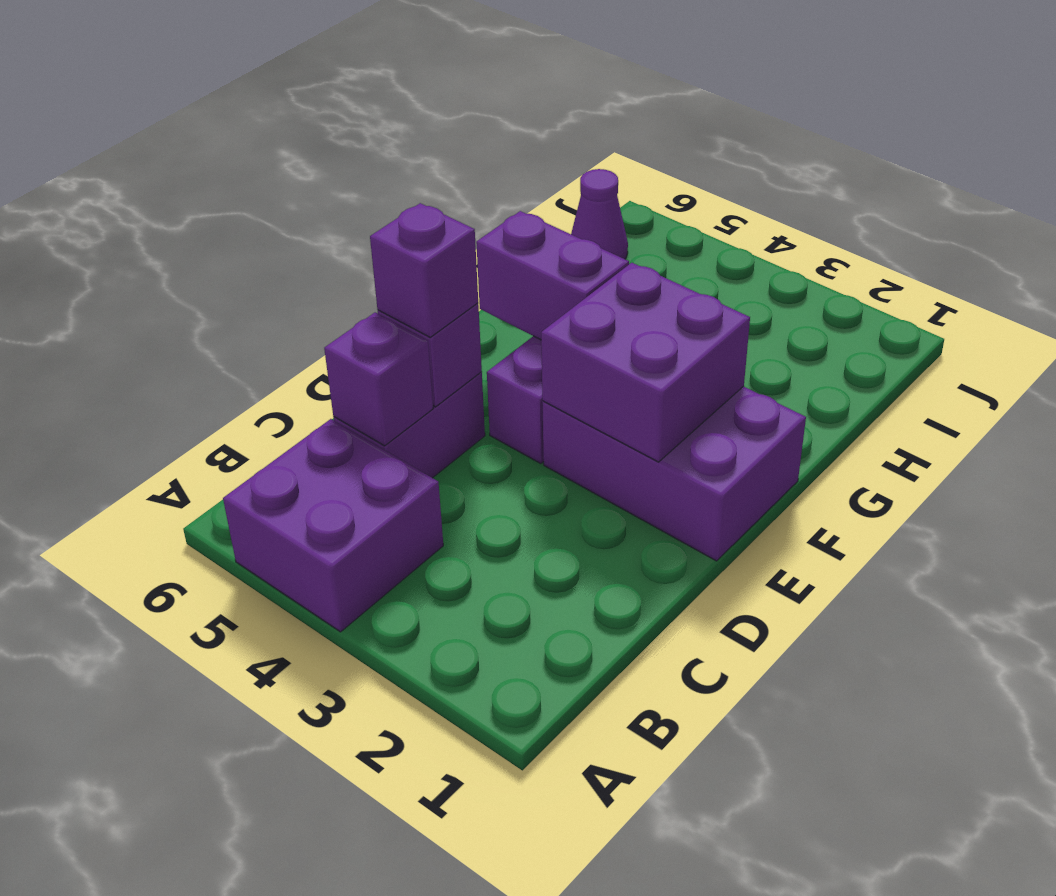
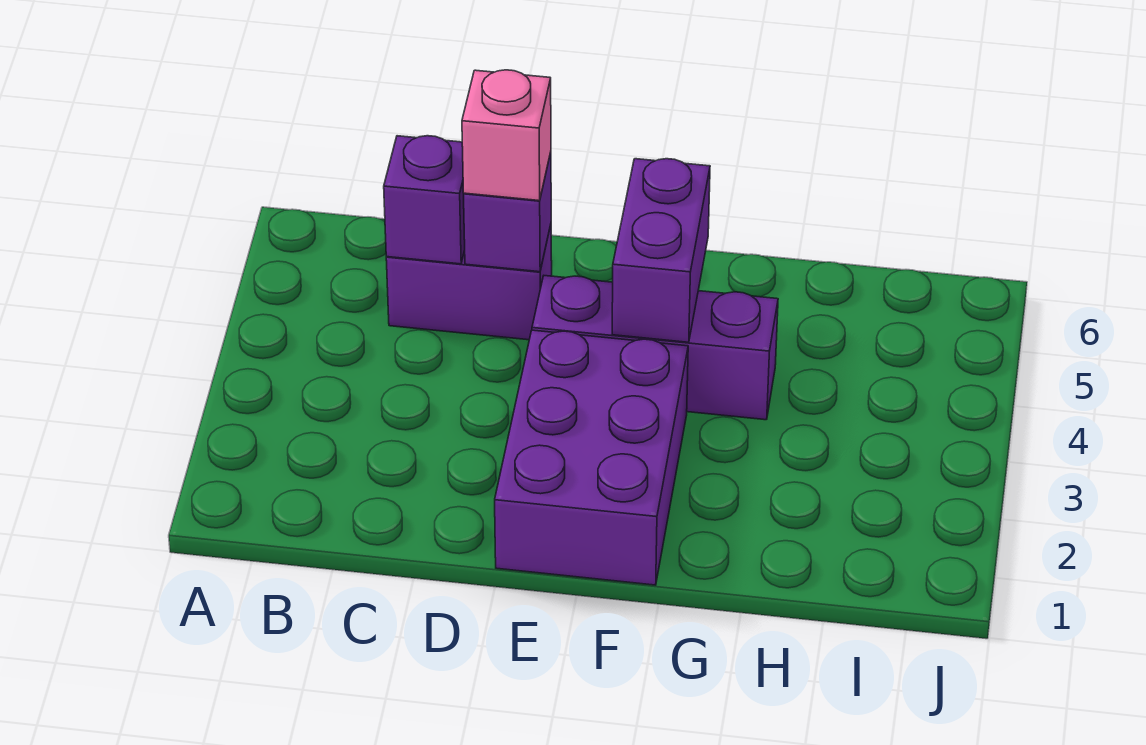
purple 2x2 brick [223,419,443,632] -> none
purple 1x1 brick [370,203,478,337] -> pink 1x1 brick [462,70,551,201]
purple 2x2 brick [541,263,750,462] -> none
purple 1x1 cone [571,169,628,259] -> none

